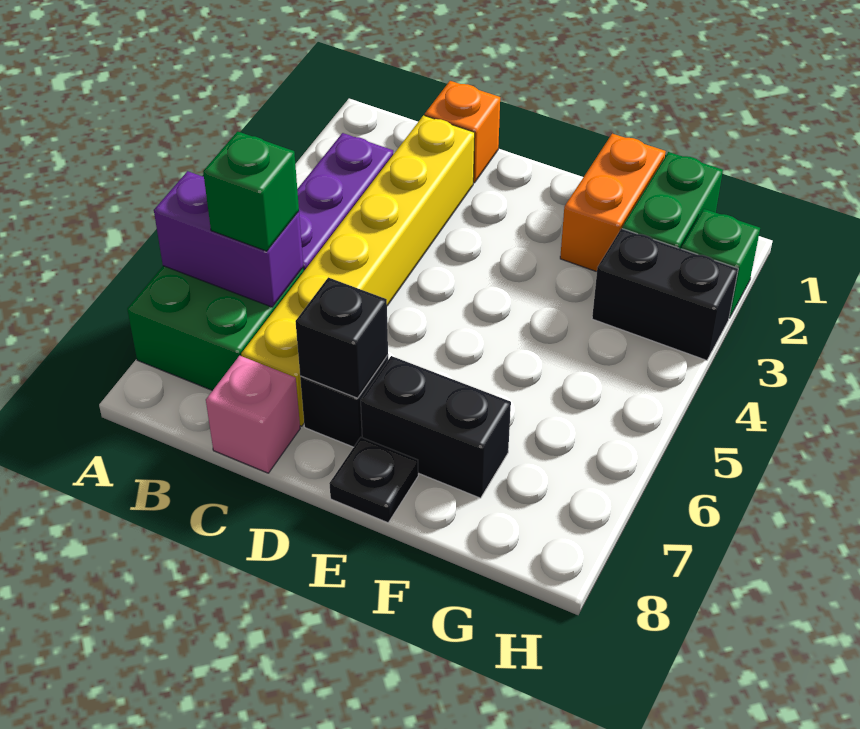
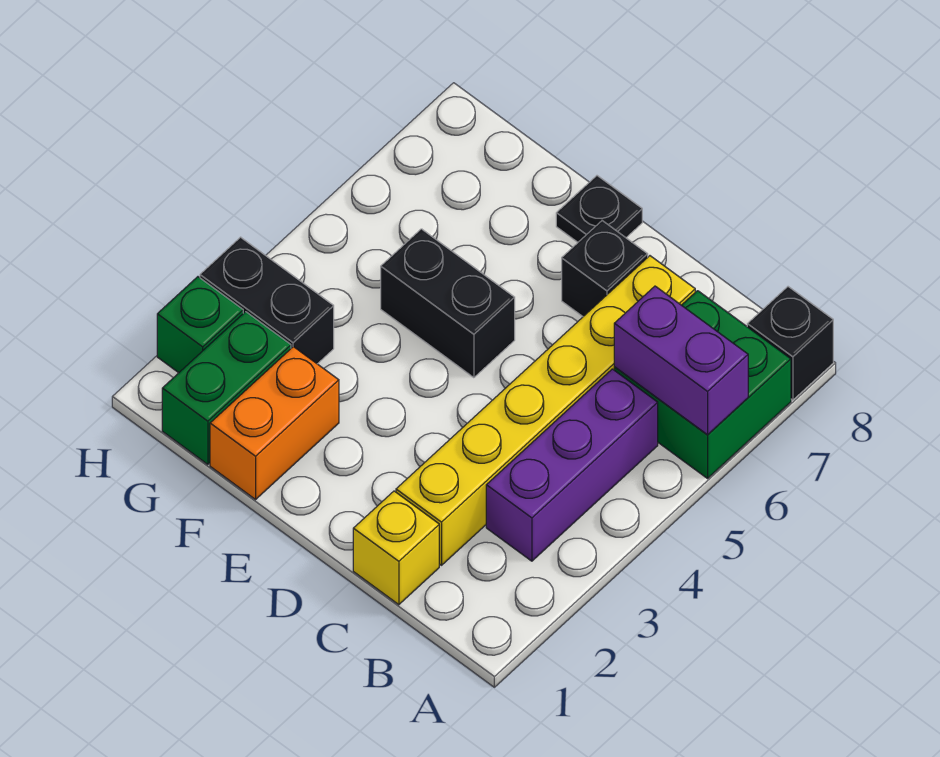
green 1x1 brick [203,131,299,251] -> none
orange 1x1 brick [425,81,500,183] -> yellow 1x1 brick [353,491,439,605]
pink 1x1 brick [206,356,300,473] -> none
black 1x1 brick [295,277,388,398] -> black 1x1 brick moved to [747,287,833,400]
black 1x2 brick [361,356,511,498] -> black 1x2 brick moved to [381,229,515,378]

